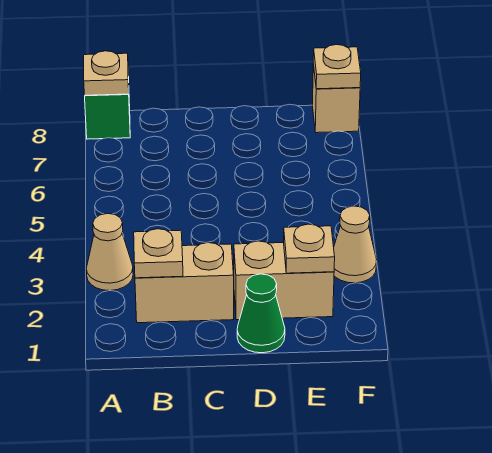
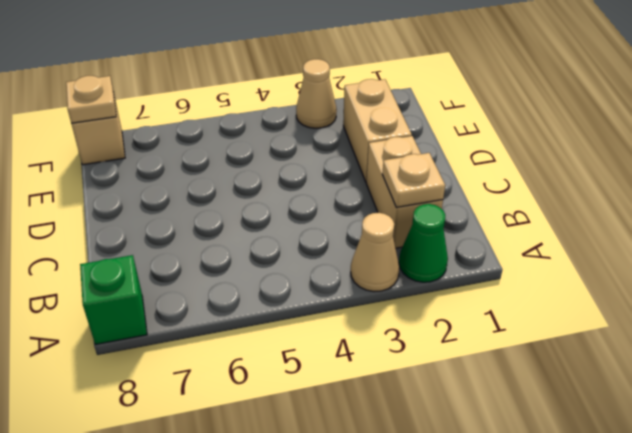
tan 1x1 plate [84,51,129,95] -> none
green 1x1 cone [237,274,285,353] -> green 1x1 cone moved to [399,204,448,282]
tan 1x1 plate [284,224,335,273] -> none

